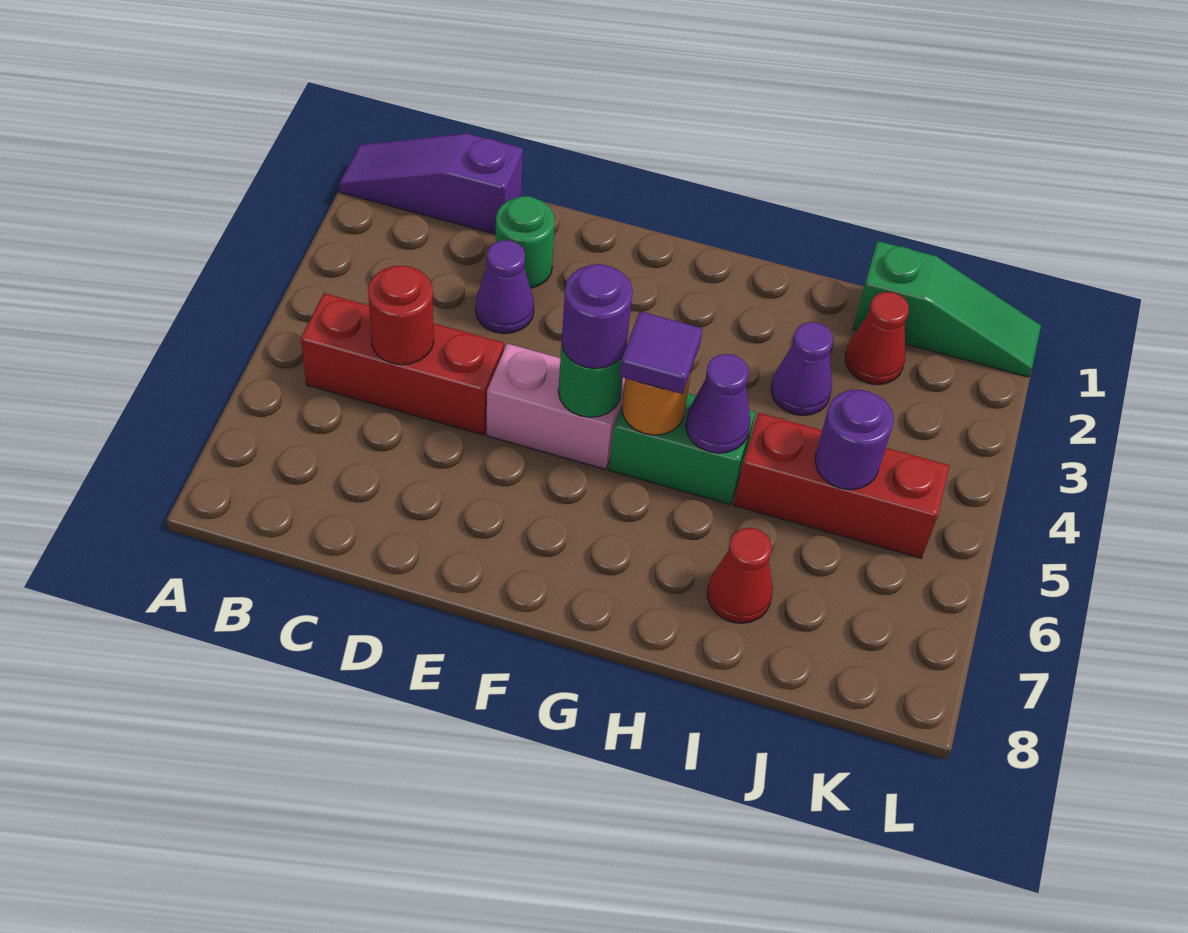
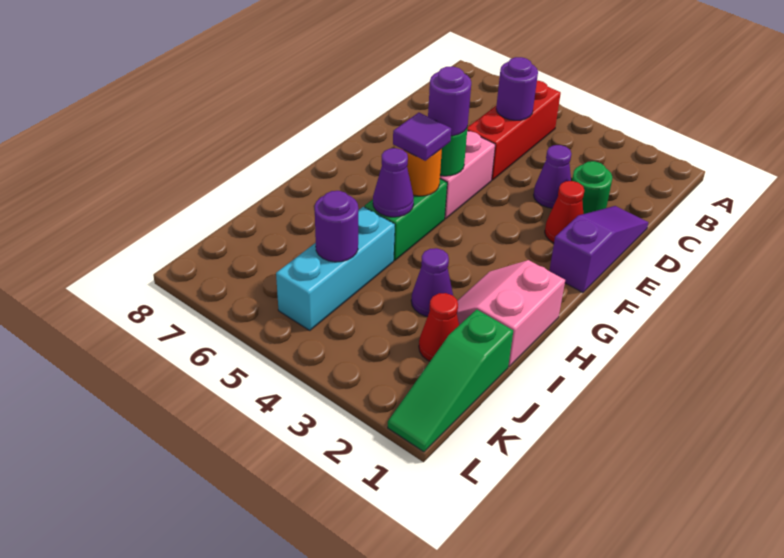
purple 1x3 slope [339,134,523,234] -> purple 1x3 slope moved to [549,206,648,292]
red 1x1 round brick [368,266,434,365] -> purple 1x1 round brick [496,57,538,120]
none -> pink 2x2 slope [457,260,565,366]
red 1x3 brick [734,413,950,558] -> cyan 1x3 brick [276,207,395,330]
red 1x1 cone [707,528,773,623] -> red 1x1 cone moved to [545,181,584,243]

